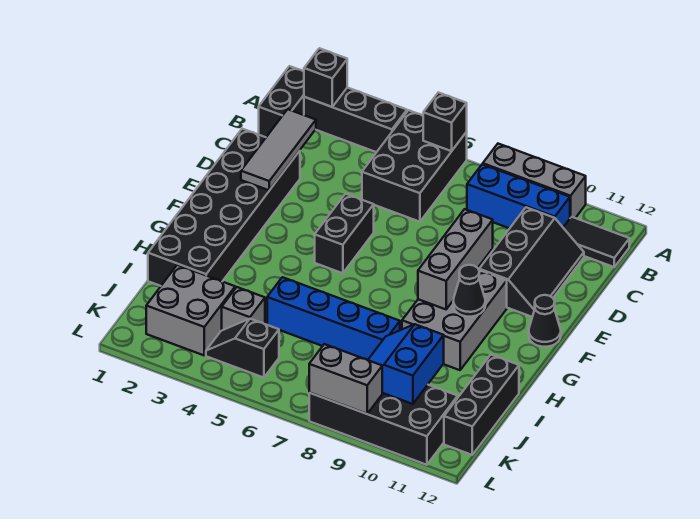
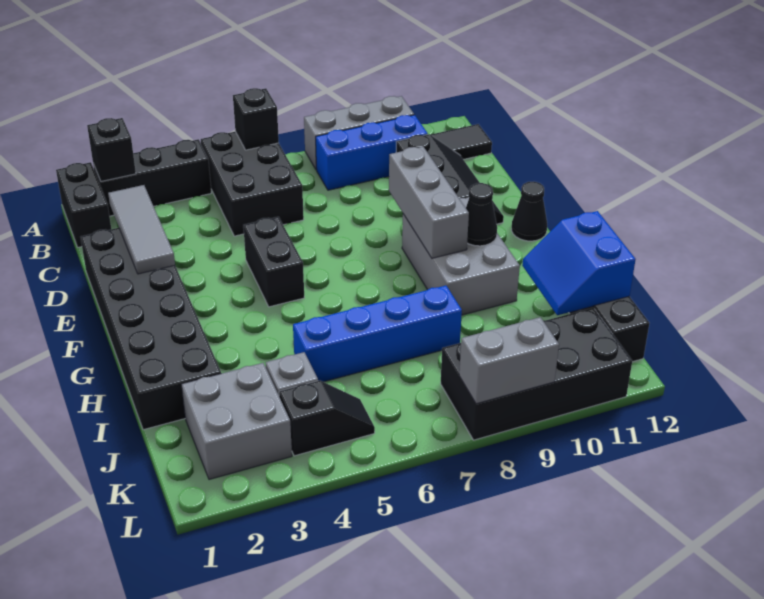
blue 2x2 slope [368,324,444,404] -> blue 2x2 slope moved to [522,211,636,315]
black 1x2 slope [206,319,279,378] -> black 1x2 slope turned to [279,380,375,456]

